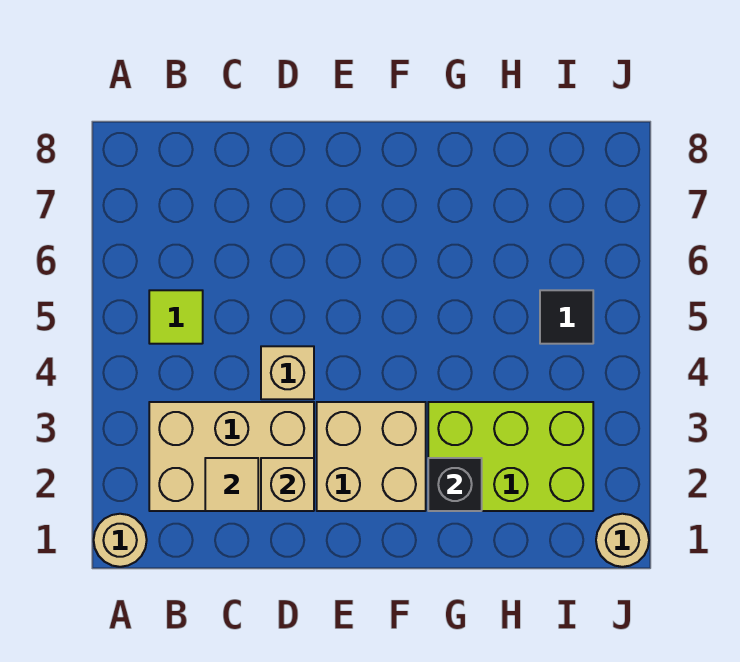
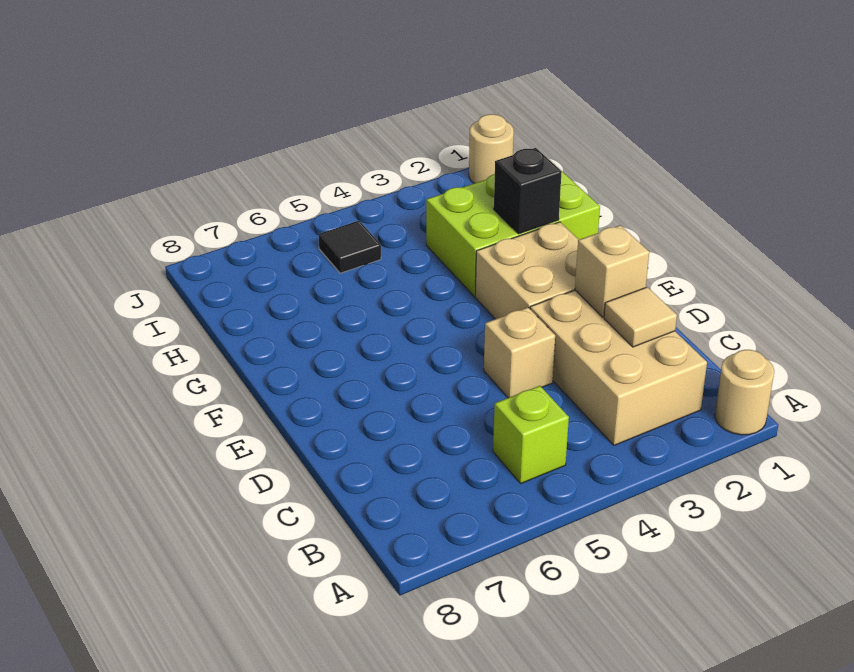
lime 1x1 tile [149,290,203,344] -> lime 1x1 brick [493,386,569,483]
lime 2x3 brick [428,402,593,511] -> lime 2x3 brick turned to [426,164,600,296]

